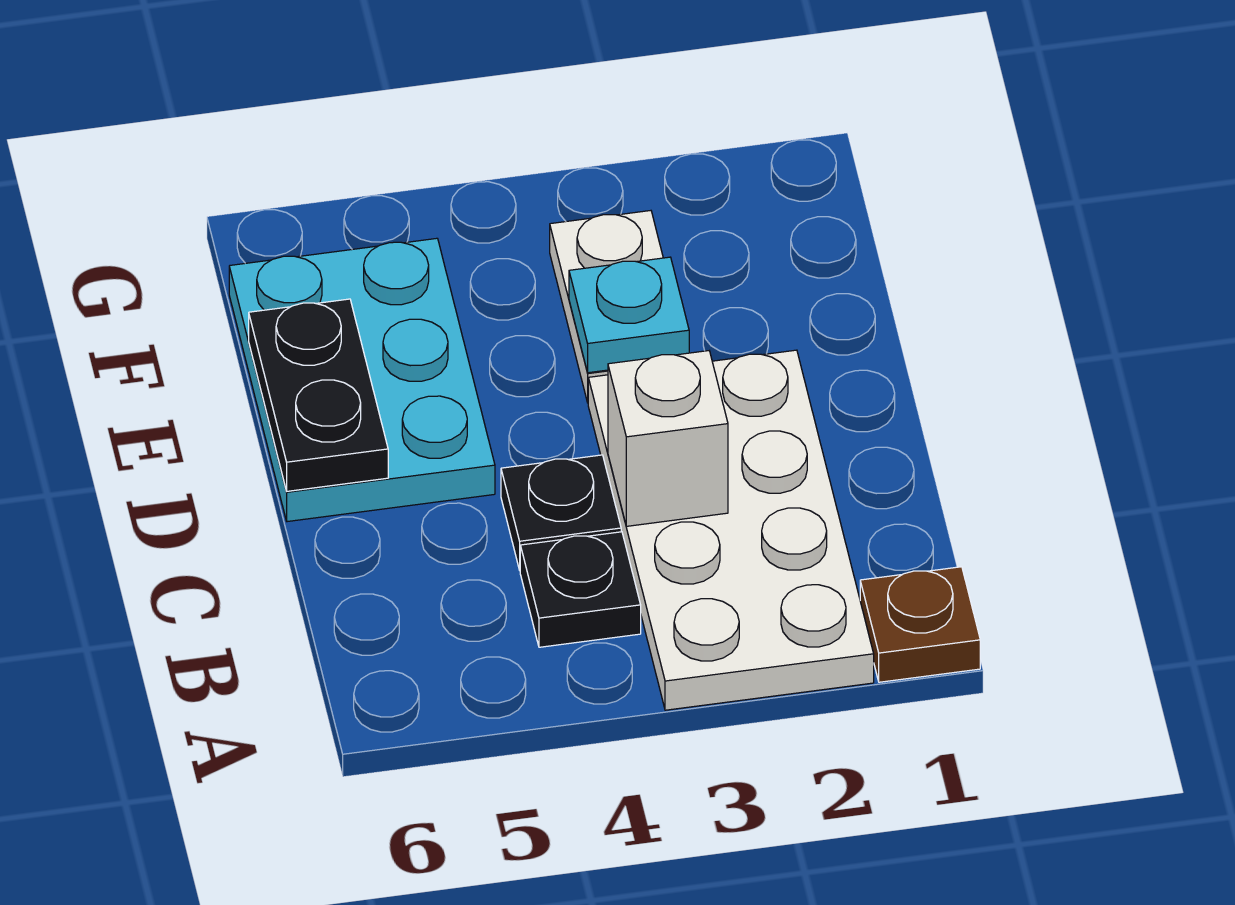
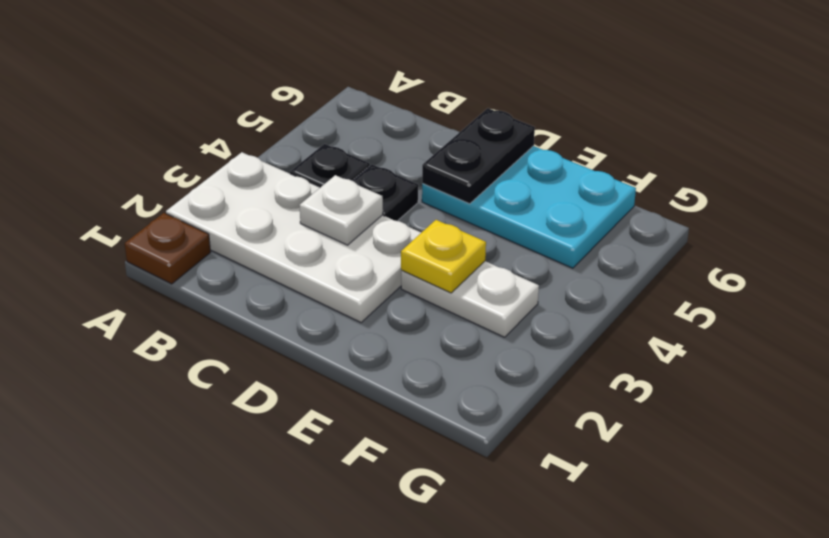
white 1x1 brick [608,351,728,526] -> white 1x1 plate [300,175,383,245]
black 1x2 plate [249,299,388,491] -> black 1x2 plate turned to [422,108,535,204]
cyan 1x1 plate [569,257,689,373] -> yellow 1x1 plate [401,220,486,293]

